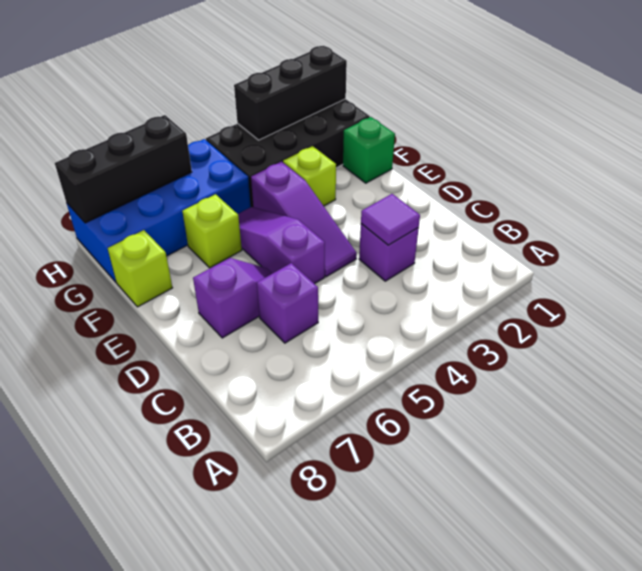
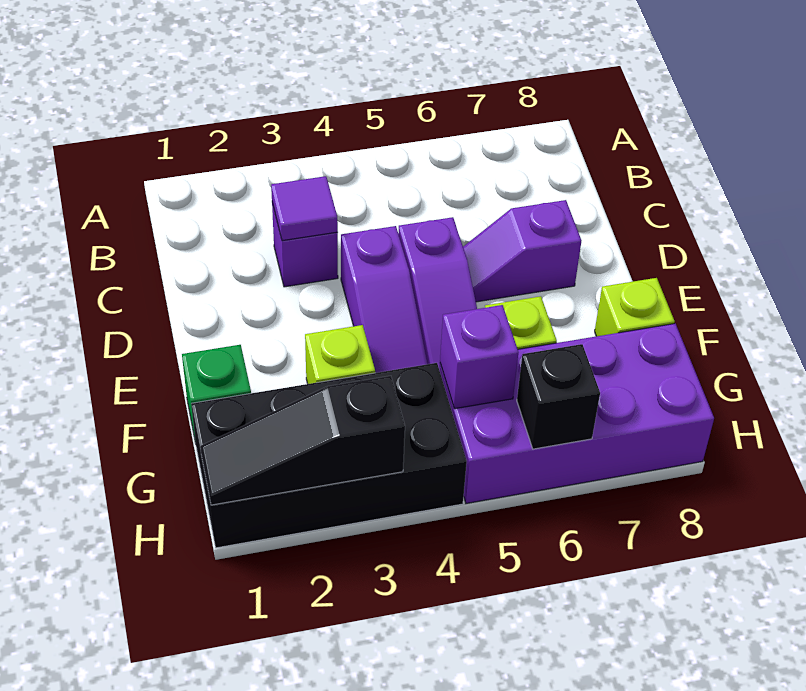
purple 1x1 brick [257,263,318,343] -> purple 1x1 brick moved to [440,305,518,409]
purple 1x3 slope [251,161,357,277] -> purple 1x3 slope turned to [341,226,428,373]
blue 2x4 brick [67,139,251,282] -> purple 2x4 brick [440,324,714,503]
black 1x3 brick [234,46,347,140] -> black 1x3 slope [200,376,405,505]
black 1x3 brick [55,115,192,223] -> black 1x1 brick [517,344,600,449]

